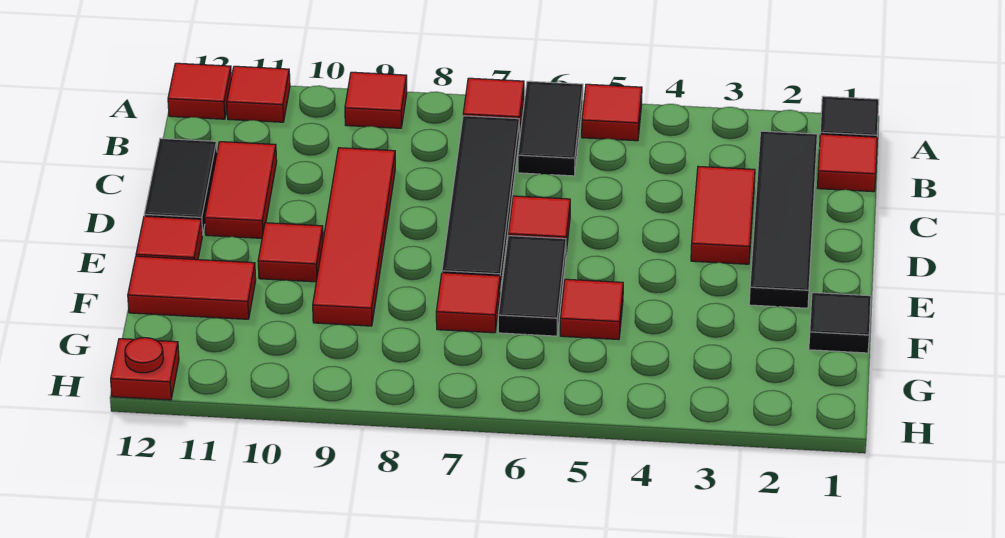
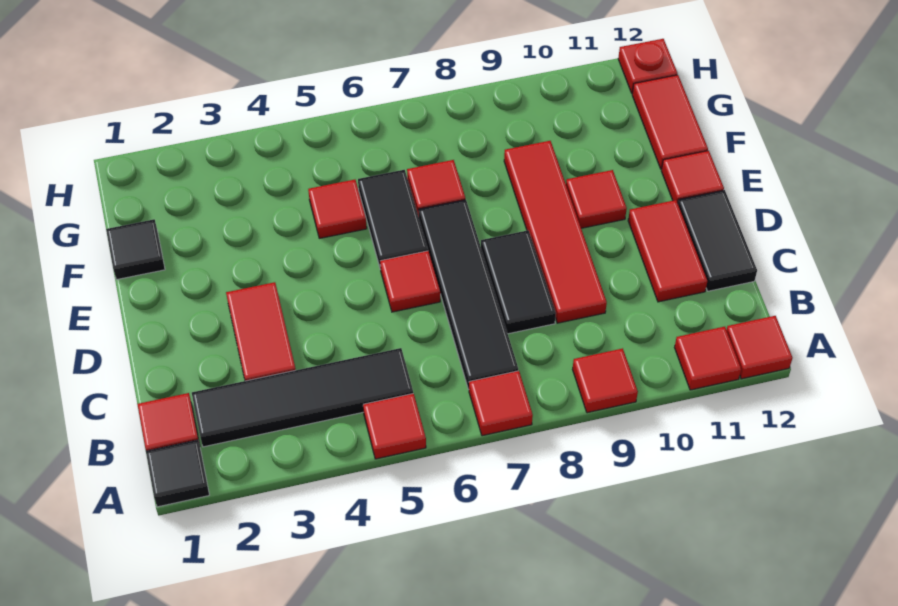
black 1x2 tile [518,81,583,176] -> black 1x2 tile moved to [481,230,556,334]
black 1x4 tile [749,131,817,308] -> black 1x4 tile turned to [192,348,413,447]
red 1x2 tile [128,256,256,319] -> red 1x2 tile turned to [632,75,708,169]

